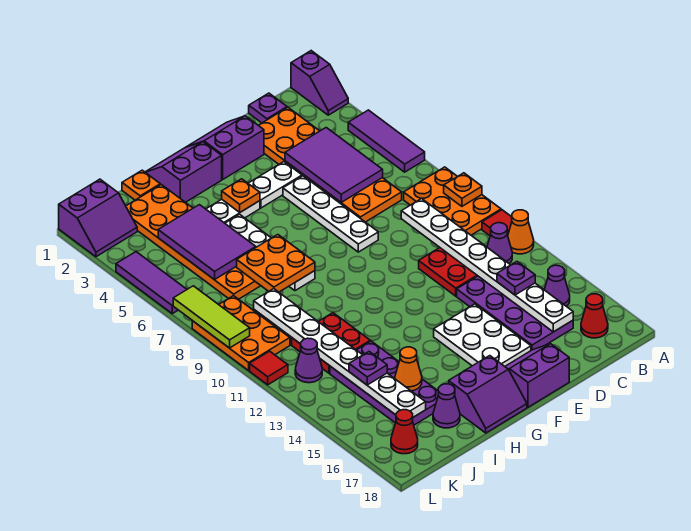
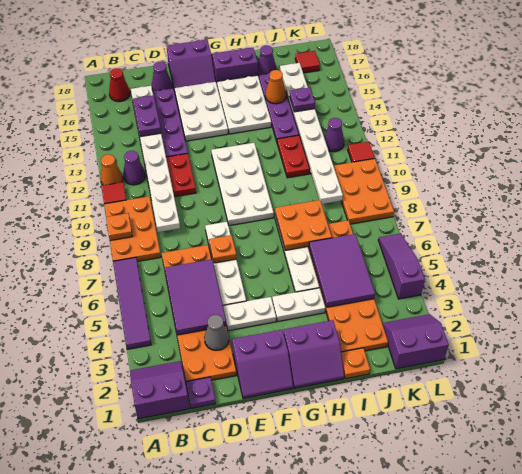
purple 1x2 slope [291,51,348,115] -> purple 2x2 slope [130,361,189,419]
purple 1x3 tile [348,110,425,172] -> purple 1x4 tile [113,257,151,349]
purple 1x1 cone [544,265,570,306] -> purple 1x1 cone moved to [152,62,172,91]
purple 1x1 plate [497,262,535,295] -> purple 1x2 plate [133,95,161,137]
none -> grey 1x1 cone [204,315,229,350]
none -> white 2x4 plate [211,143,274,226]
orange 1x1 plate [222,179,260,212] -> orange 1x1 plate moved to [209,235,236,263]
none -> white 2x3 plate [217,75,271,134]
red 1x1 cone [391,410,418,454] -> red 1x1 tile [295,51,320,73]
purple 1x3 tile [116,252,187,314] -> purple 1x3 slope [378,234,425,299]
lime 1x3 tile [173,286,250,348] -> none

